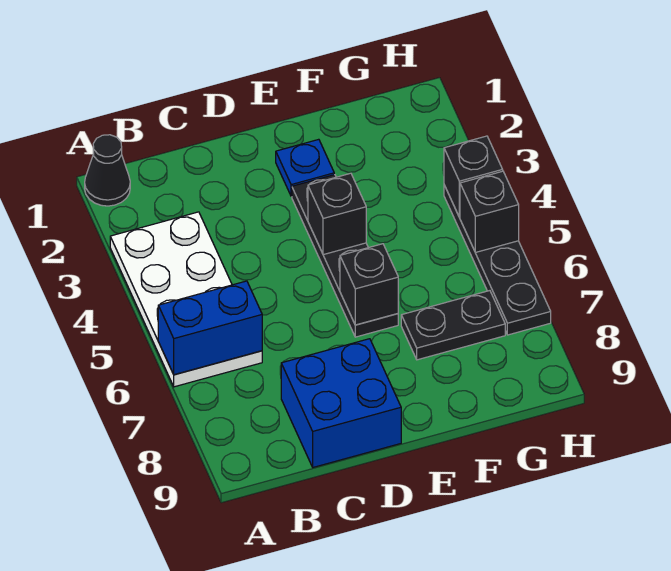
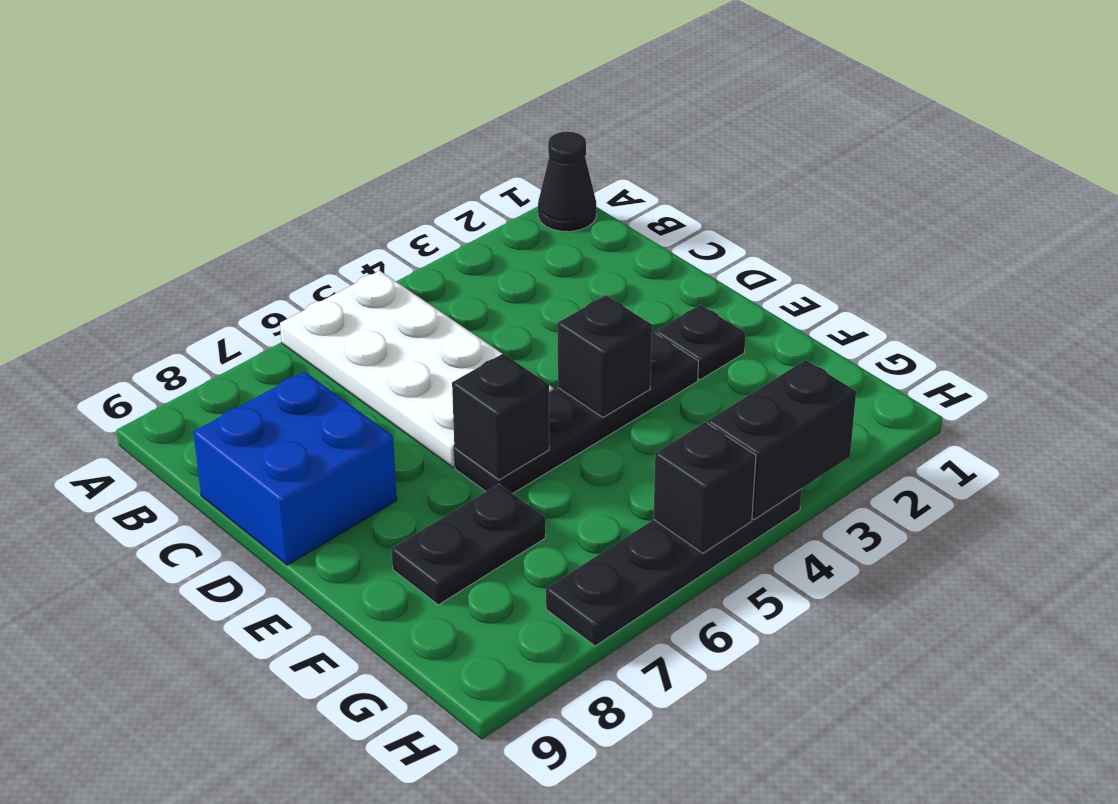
white 2x4 plate [110,212,262,387] -> white 2x4 plate turned to [280,271,553,467]
blue 1x2 brick [158,281,262,375] -> none
blue 1x1 plate [276,139,334,196] -> black 1x1 plate [656,305,746,380]
black 1x2 plate [401,291,505,360] -> black 1x2 plate turned to [392,484,545,605]
black 1x1 brick [444,136,503,217] -> black 1x2 brick [708,360,856,519]

